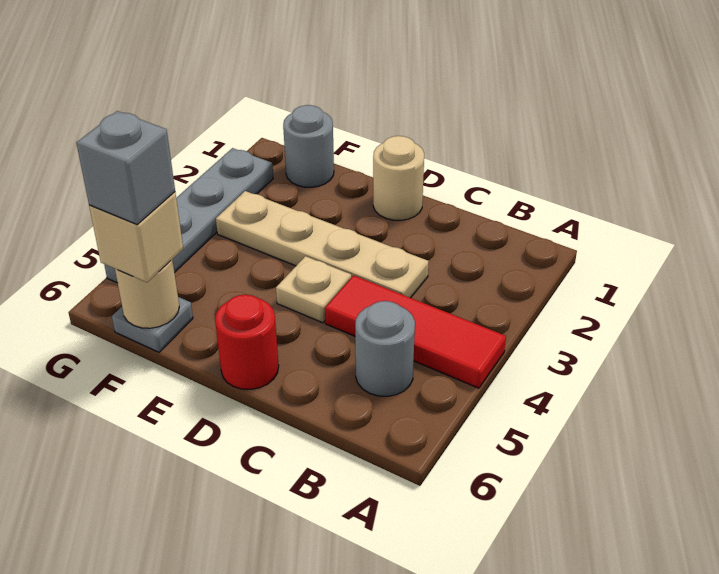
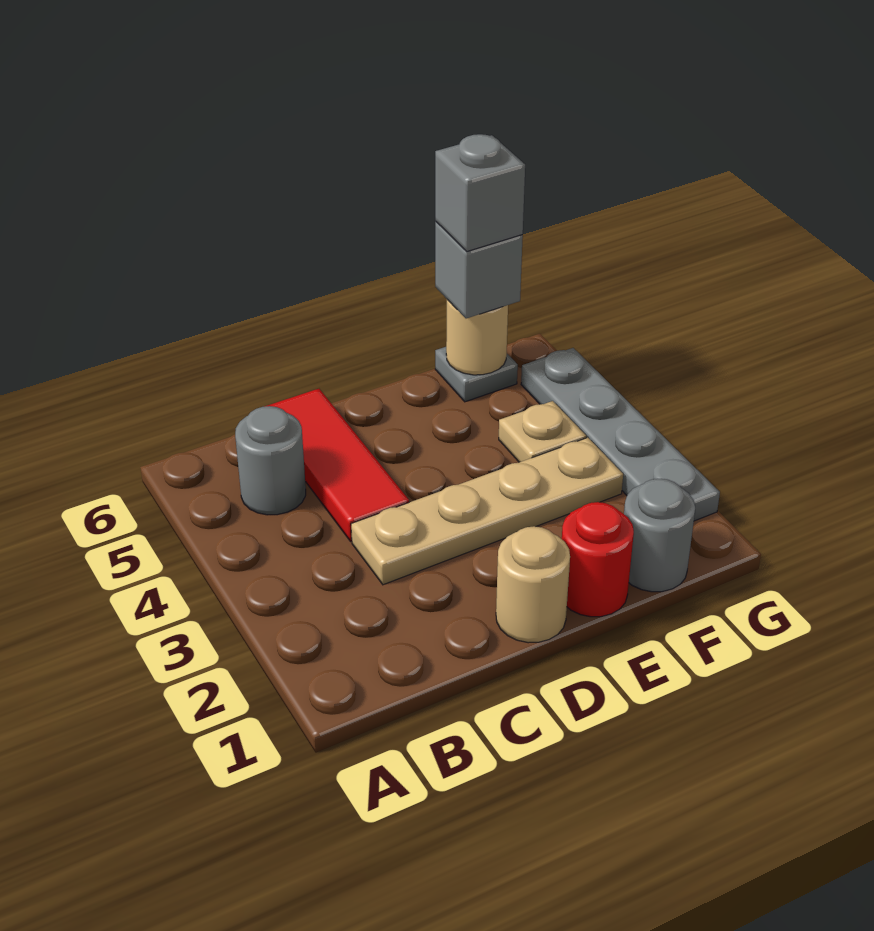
red 1x3 tile [325,275,506,388] -> red 1x3 tile turned to [267,389,409,542]
tan 1x1 plate [276,256,351,323] -> tan 1x1 plate moved to [499,401,586,462]
red 1x1 round brick [215,294,279,389] -> red 1x1 round brick moved to [562,502,634,617]
tan 1x1 brick [89,192,183,282] -> grey 1x1 brick [435,222,523,318]

